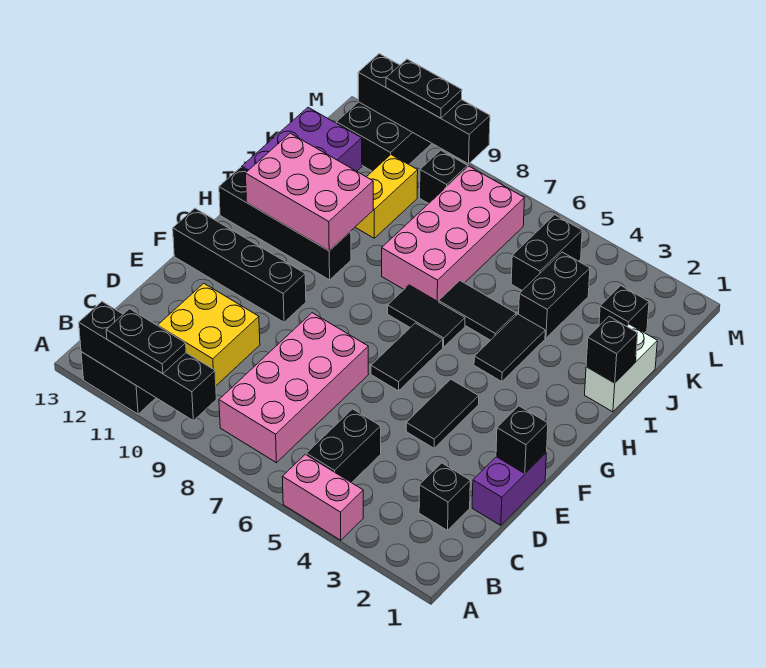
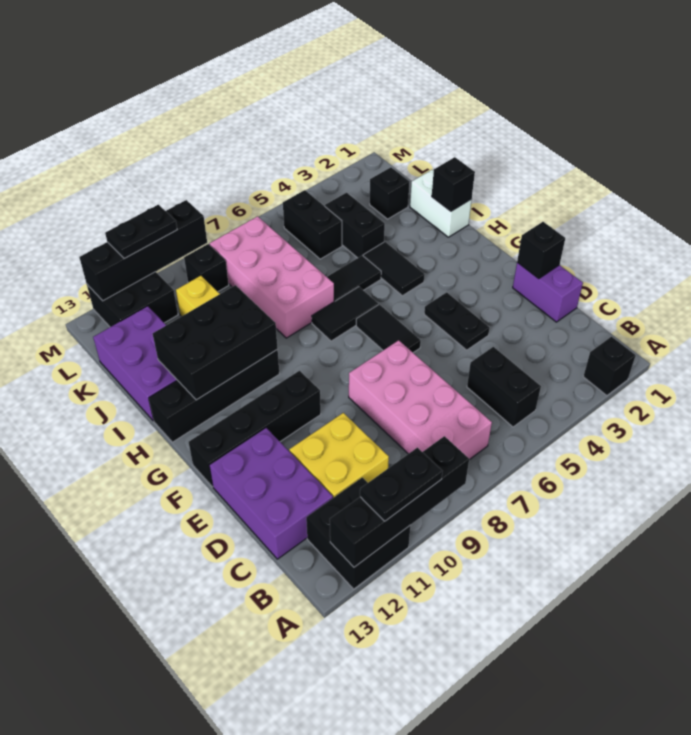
pink 1x2 brick [282,454,363,540] -> none
black 1x1 brick [419,463,470,530] -> black 1x1 brick moved to [583,337,636,396]
none -> purple 2x3 brick [209,428,333,559]
black 1x2 tile [406,379,479,448] -> black 1x2 plate [424,292,490,350]
pink 2x3 brick [245,133,373,251] -> black 2x3 brick [152,285,278,400]

